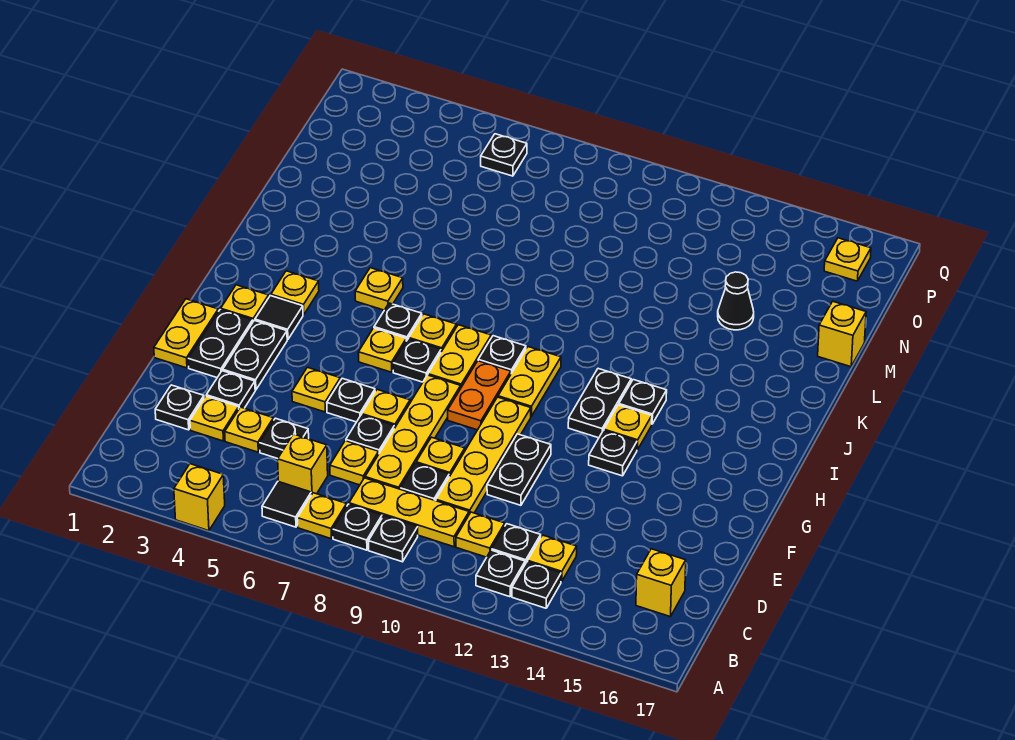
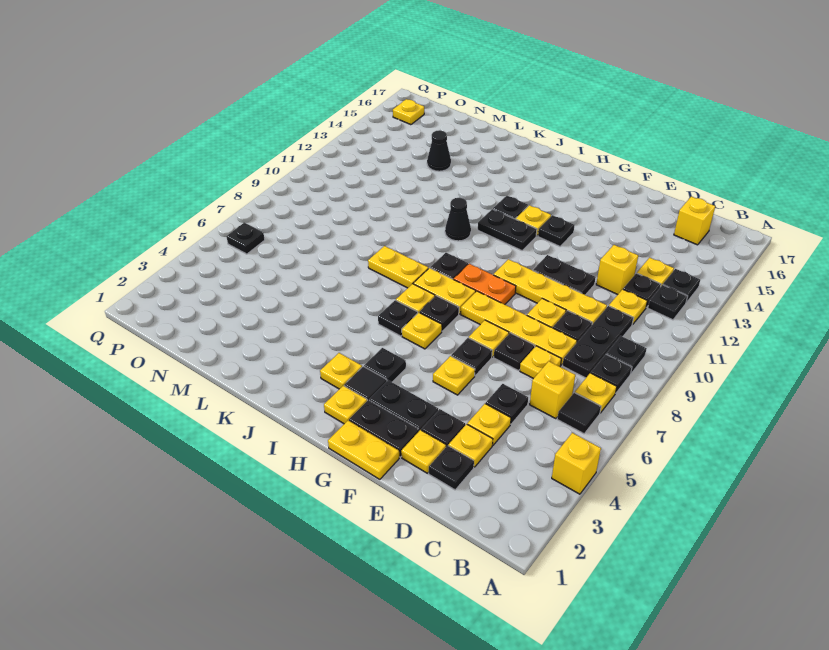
yellow 1x3 plate [349,478,469,547] -> black 1x3 plate [563,306,633,378]
none -> black 1x1 plate [364,348,406,382]
yellow 1x2 plate [498,347,561,416] -> yellow 1x2 plate moved to [368,246,428,288]
yellow 1x1 plate [355,268,403,310] -> yellow 1x1 plate moved to [401,430,446,473]
none -> black 1x1 cone [445,198,471,241]
yellow 1x1 brick [818,301,866,367] -> yellow 1x1 brick moved to [596,245,638,295]

